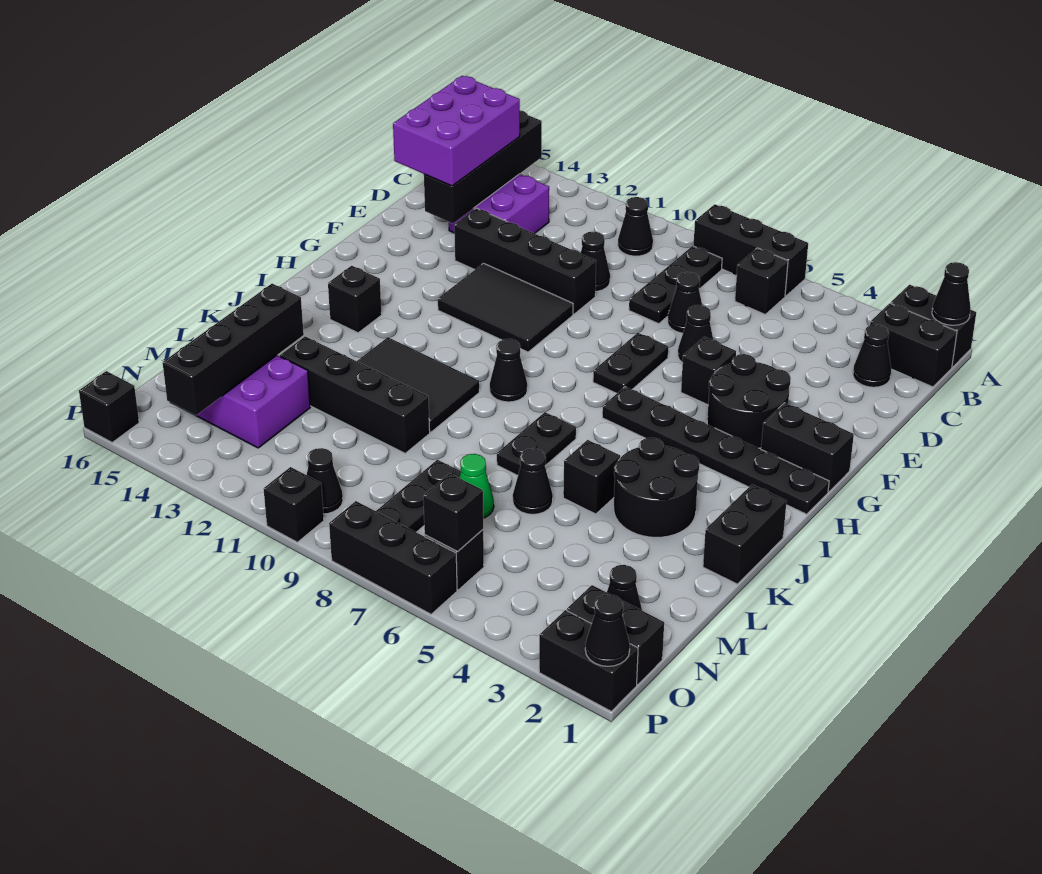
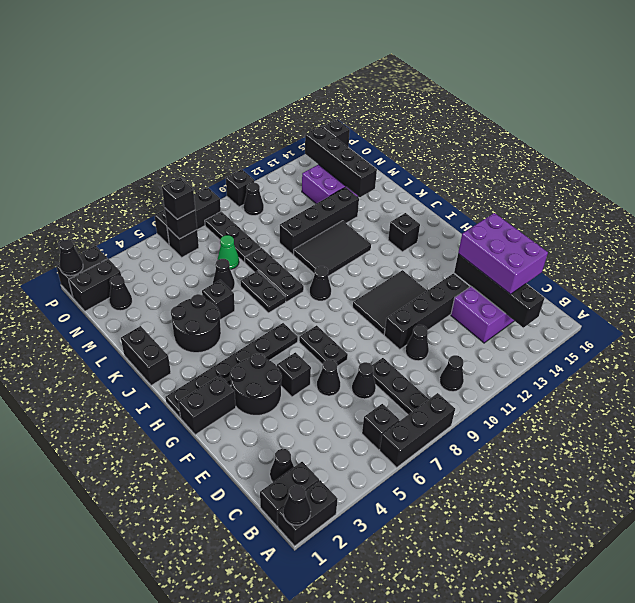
none -> black 1x3 plate [245,248,304,302]
none -> black 1x1 brick [162,178,195,219]

